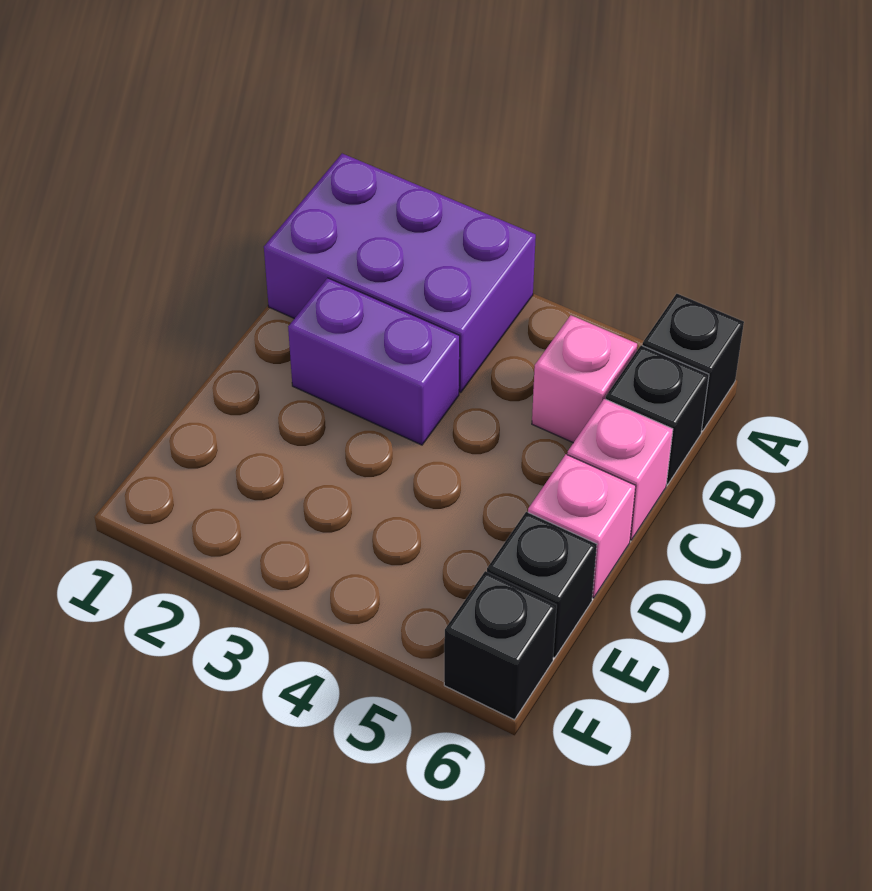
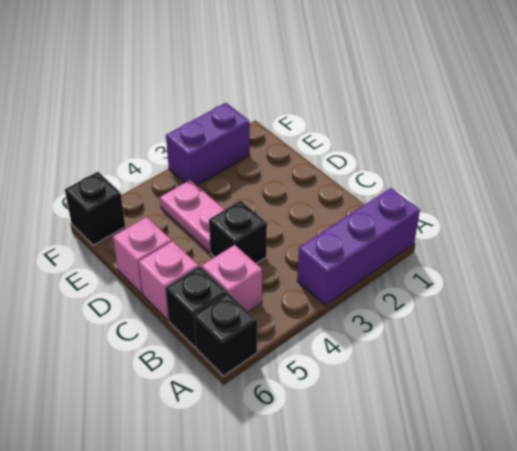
purple 2x3 brick [264,154,536,393] -> purple 1x3 brick [297,188,420,305]
purple 1x2 brick [288,278,460,445] -> purple 1x2 brick moved to [166,103,250,185]
none -> pink 1x2 plate [160,180,225,252]
black 1x1 brick [487,512,597,658] -> black 1x1 brick moved to [209,201,267,263]

